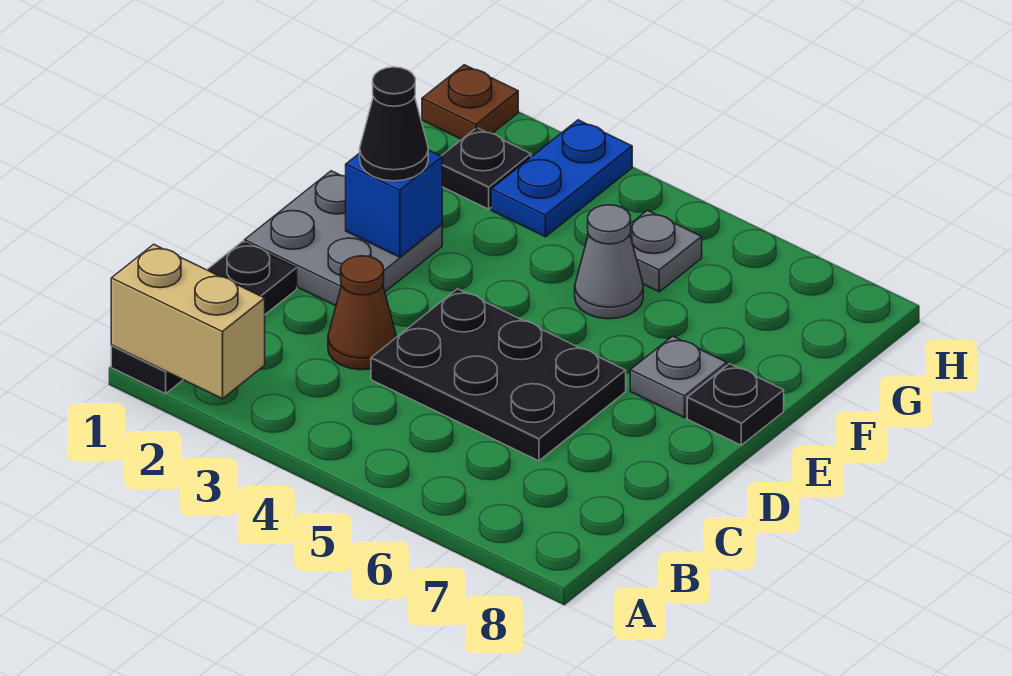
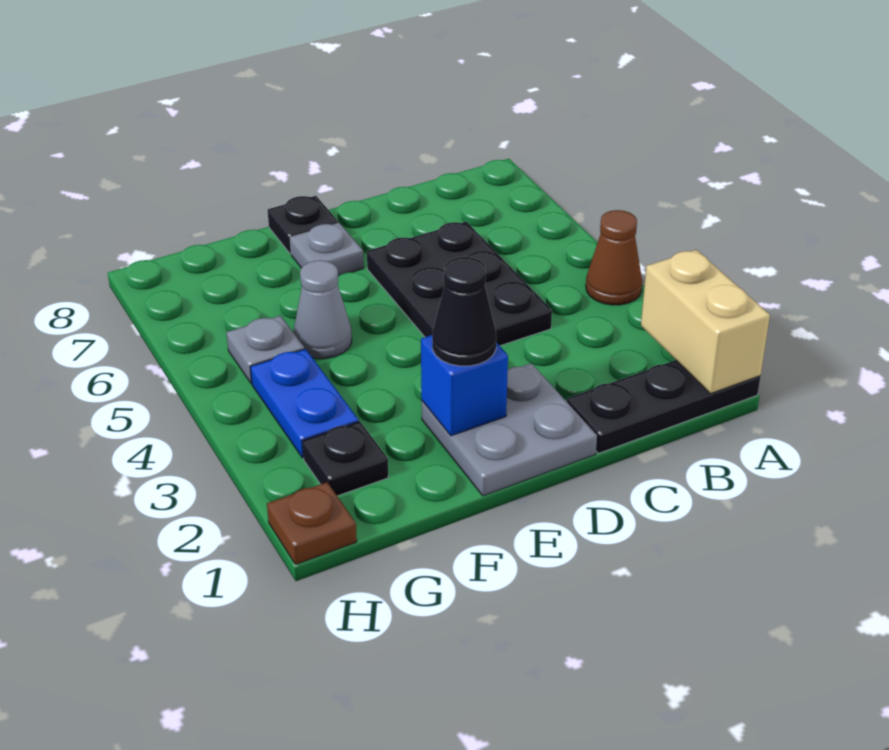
brown 1x1 cone [328,256,396,370] -> brown 1x1 cone moved to [586,210,642,305]
blue 1x2 plate [491,120,632,237] -> blue 1x2 plate turned to [250,349,359,458]

